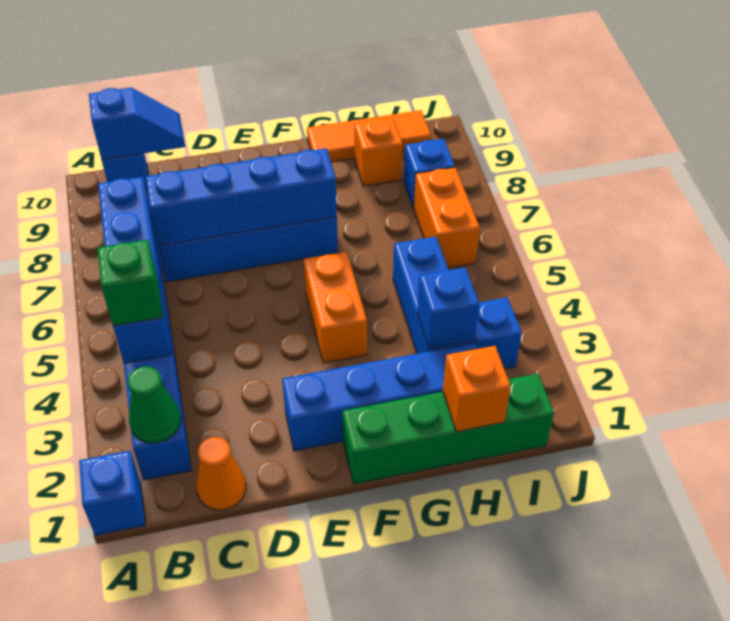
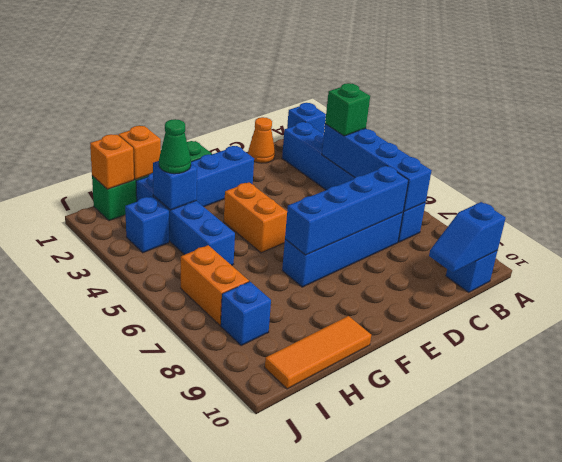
green 1x1 cone [127,366,181,443] -> green 1x1 cone moved to [159,119,191,174]
orange 1x1 brick [354,117,402,186] -> orange 1x1 brick moved to [90,134,134,189]

